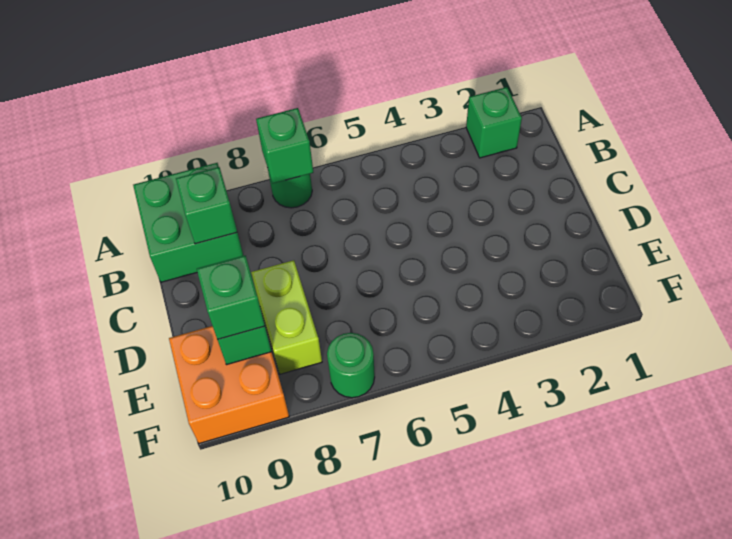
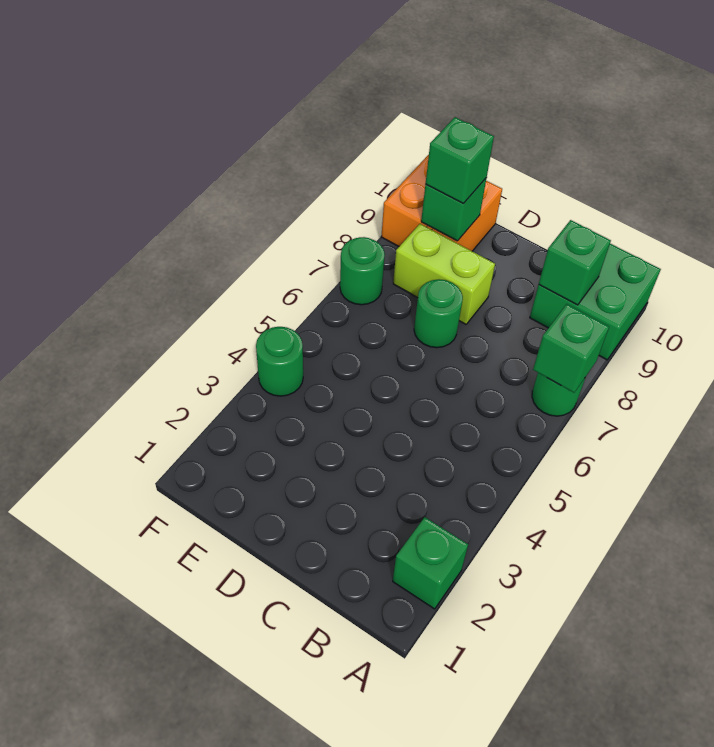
none -> green 1x1 round brick [414,279,463,348]
none -> green 1x1 round brick [256,327,303,396]

